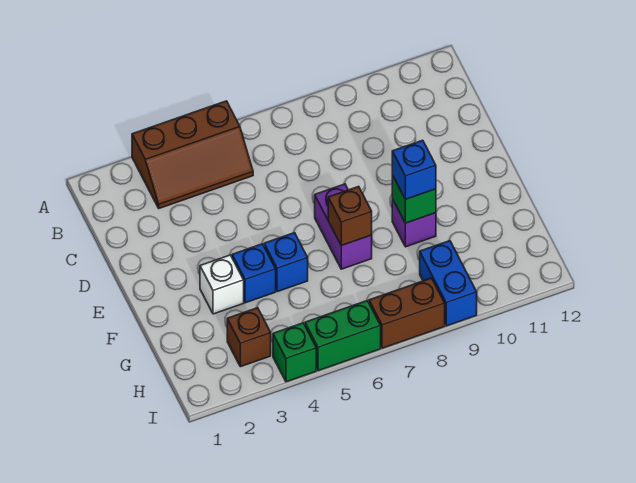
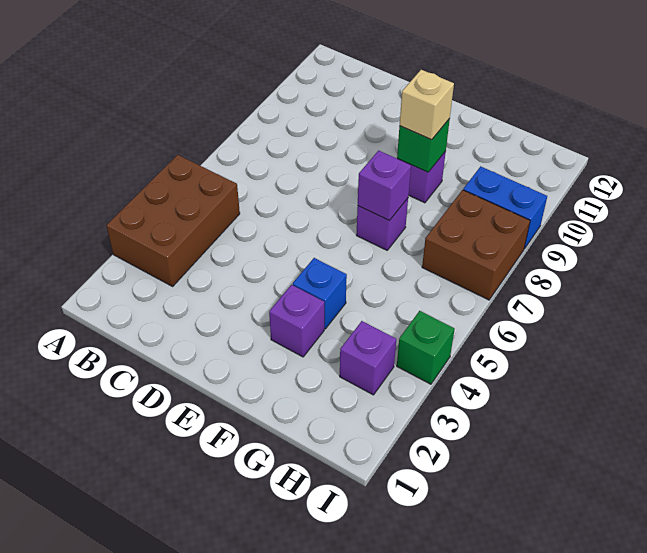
brown 2x3 slope [132,101,253,208] -> brown 2x3 brick [106,155,240,286]
purple 1x2 brick [315,184,372,269] -> purple 1x1 brick [356,198,408,250]
white 1x1 brick [200,255,244,314] -> purple 1x1 brick [269,285,324,357]
blue 1x1 brick [264,233,308,292] -> none
brown 1x1 brick [328,186,372,246] -> purple 1x1 brick [358,151,411,220]
blue 1x1 brick [392,140,436,199] -> tan 1x1 brick [400,70,454,140]
brown 1x1 brick [227,308,271,367] -> purple 1x1 brick [340,321,396,395]
green 1x2 brick [305,301,381,371] -> none
brown 1x2 brick [369,278,445,348] -> brown 2x2 brick [422,190,530,300]

